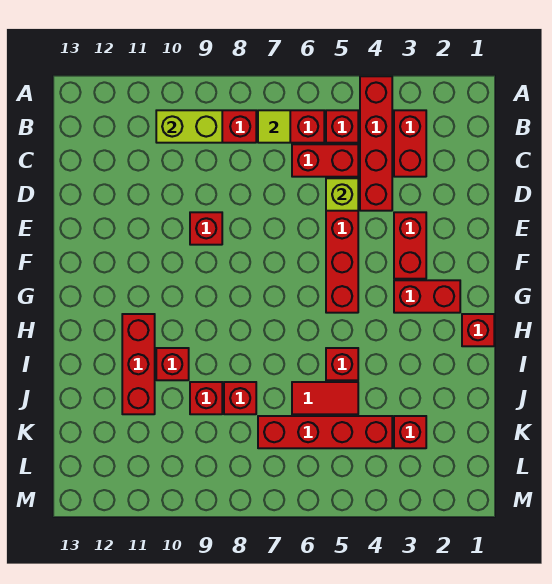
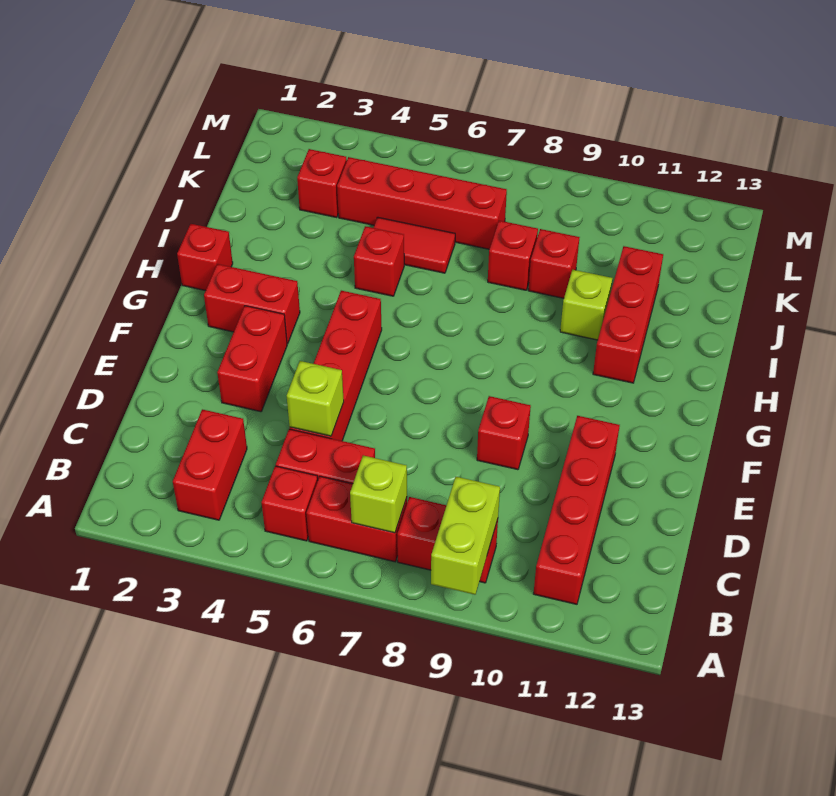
red 1x4 brick [360,76,392,211] -> red 1x4 brick moved to [533,416,620,604]
lime 1x1 tile [258,110,290,143] -> lime 1x1 brick [350,456,407,533]
lime 1x2 brick [156,110,222,143] -> lime 1x2 brick turned to [431,477,500,595]
red 1x1 brick [156,348,189,380] -> lime 1x1 brick [560,270,612,340]

